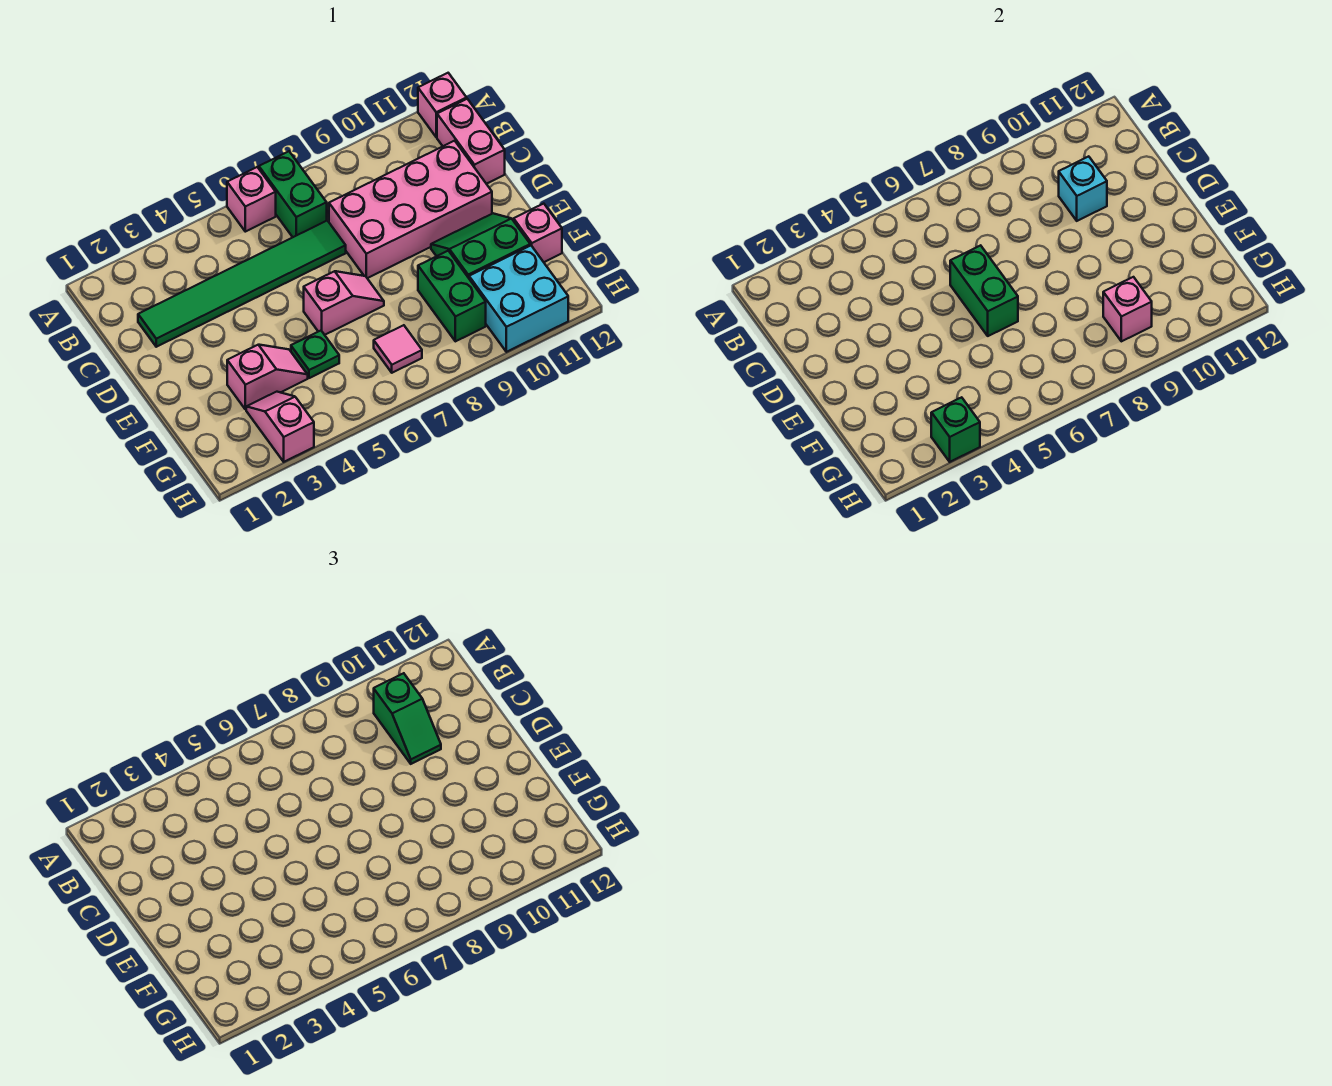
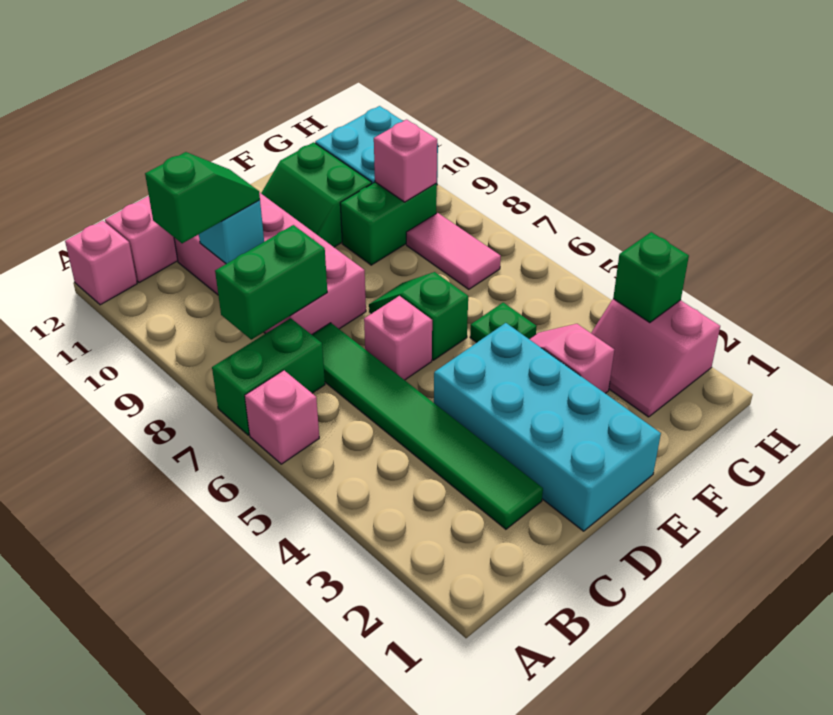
none -> cyan 2x4 brick [434,323,661,531]
green 1x2 brick [950,245,1018,336] -> green 1x2 brick moved to [215,225,327,340]
pink 1x2 slope [304,271,384,335] -> green 1x2 slope [369,272,468,360]
pink 1x1 brick [514,204,562,262] -> pink 1x1 brick moved to [364,296,432,380]
pink 1x2 slope [246,392,314,462] -> pink 2x2 slope [591,299,720,417]
pink 1x1 tile [374,325,422,373] -> pink 1x2 tile [406,213,501,289]

